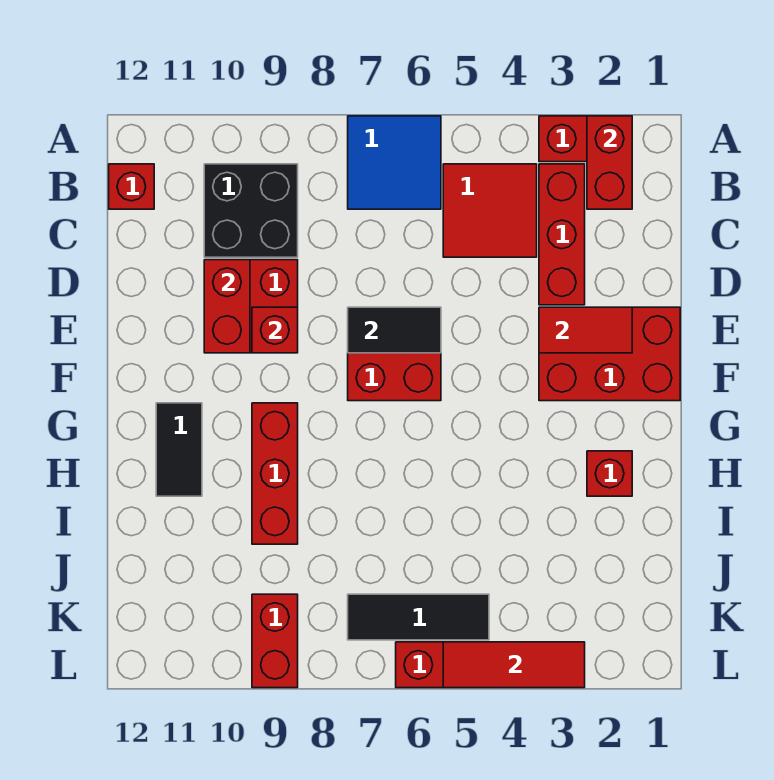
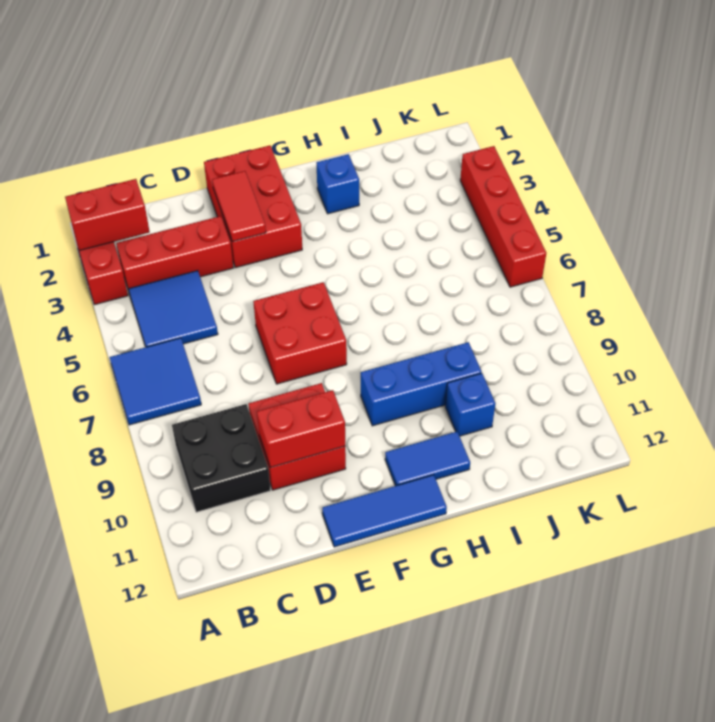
red 2x2 tile [443,164,537,257] -> blue 2x2 tile [129,271,218,347]
red 1x1 brick [109,164,154,209] -> none
black 1x2 tile [348,307,441,353] -> none
red 1x1 brick [252,307,298,353] -> none
none -> blue 1x3 tile [322,475,447,547]
red 1x3 brick [252,403,298,544] -> blue 1x3 brick [361,342,482,426]
black 1x2 tile [156,403,202,496] -> blue 1x2 tile [385,432,470,486]
red 1x1 brick [587,451,632,496] -> blue 1x1 brick [317,154,359,214]
none -> blue 1x1 brick [445,373,496,436]
black 1x3 tile [348,594,489,640] -> none
red 1x2 brick [252,594,298,688] -> none
red 1x3 tile [443,642,585,688] -> none

